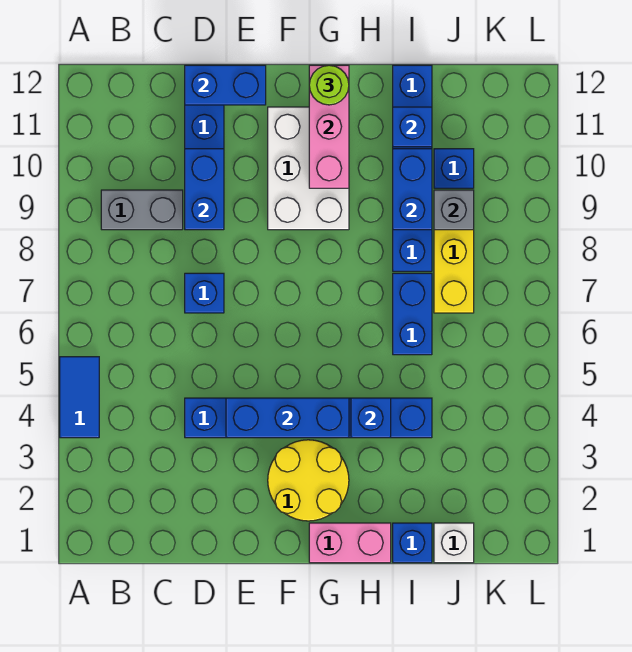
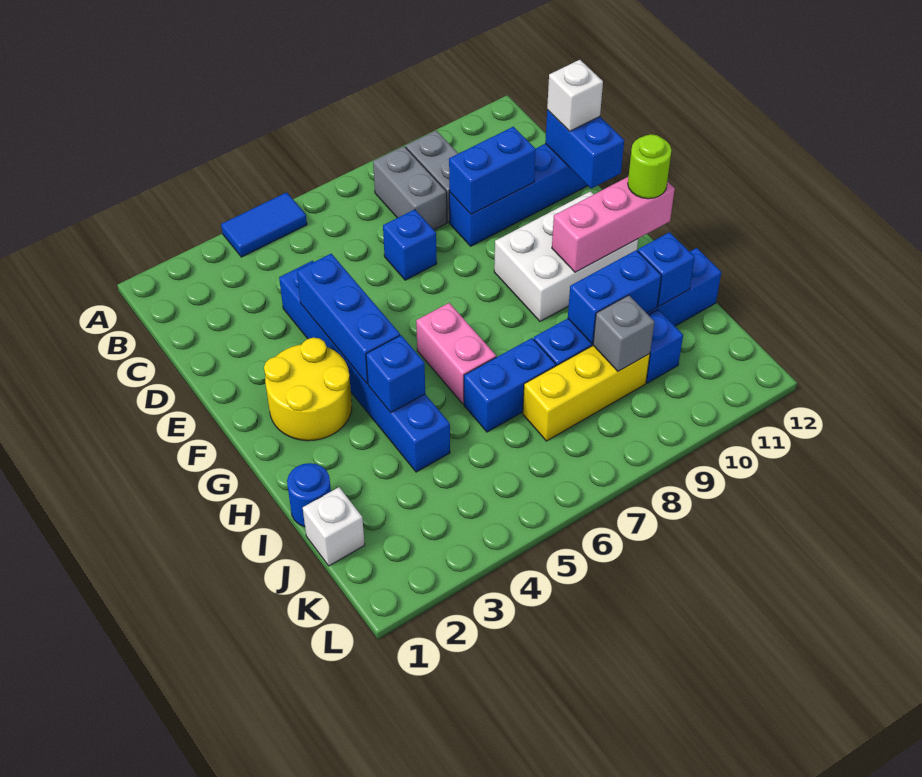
none -> grey 1x2 brick [373,146,447,230]
none -> white 1x1 brick [547,60,603,131]
pink 1x2 brick [309,523,391,563] -> pink 1x2 brick moved to [416,303,496,404]
blue 1x1 brick [393,523,432,563] -> blue 1x1 round brick [287,463,331,527]

